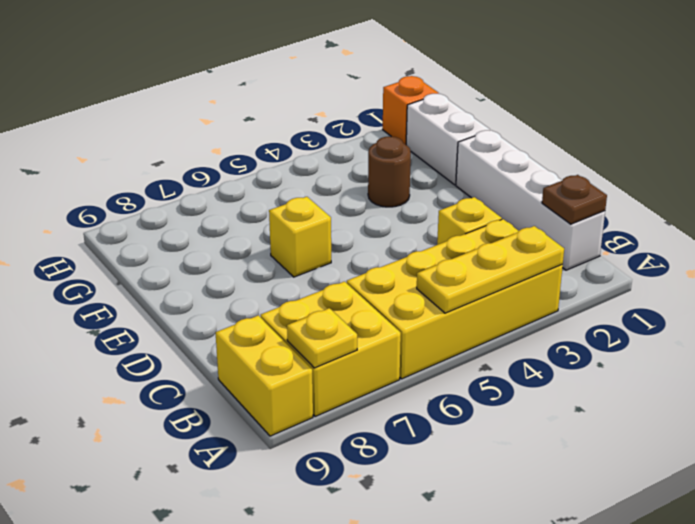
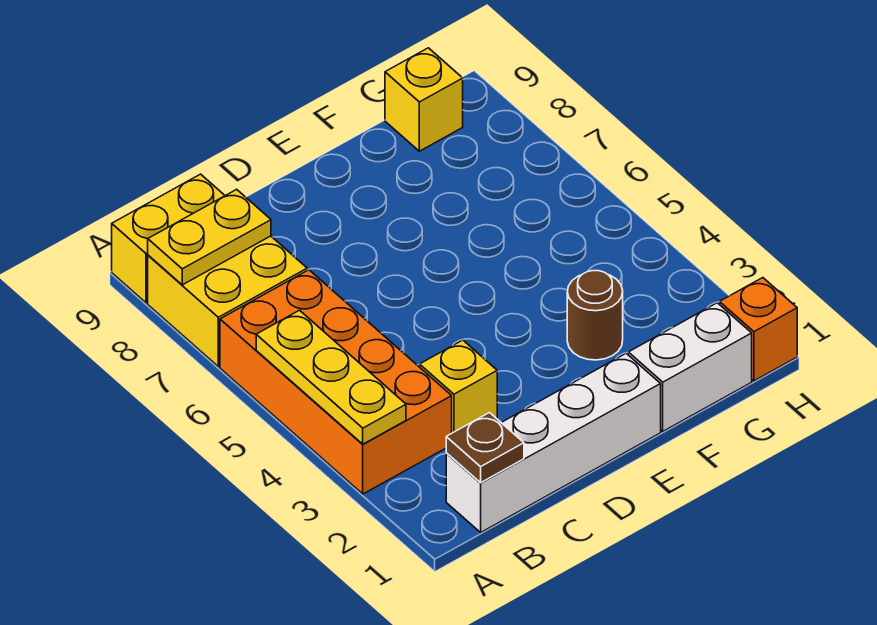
yellow 2x4 brick [347,219,563,379] -> orange 2x4 brick [220,270,452,494]
yellow 1x1 plate [287,308,357,368] -> yellow 1x2 plate [148,189,271,285]
yellow 1x1 brick [269,197,331,277] -> yellow 1x1 brick moved to [385,48,463,151]

